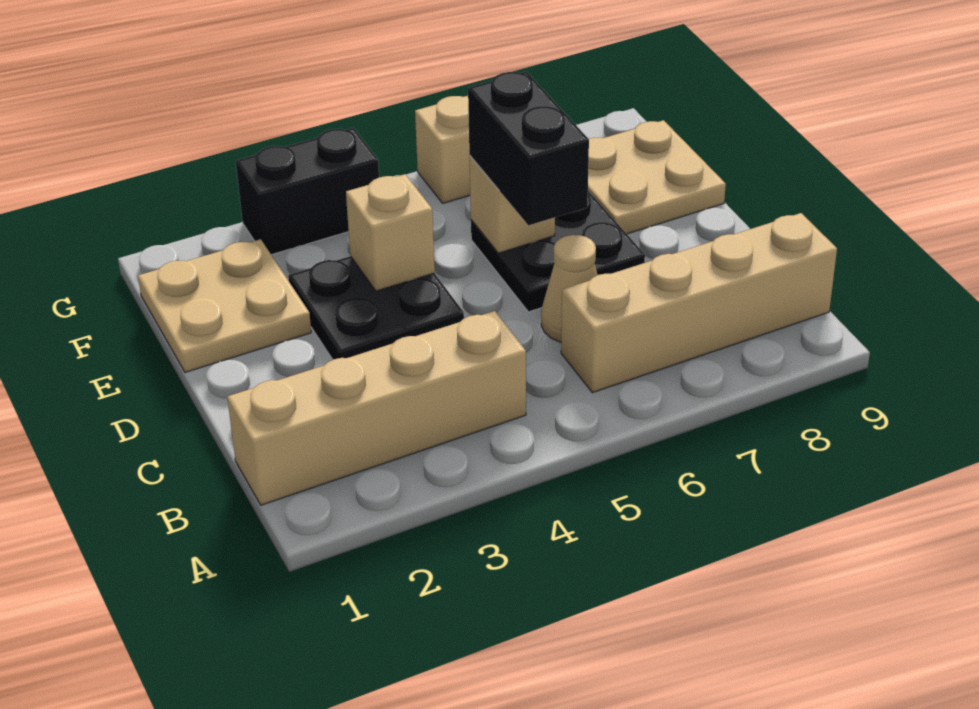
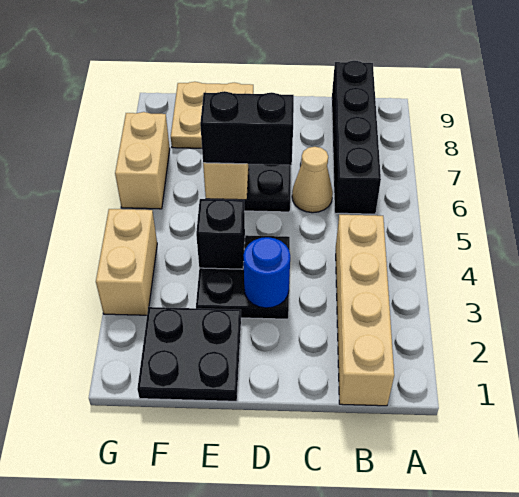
tan 1x4 brick [561,213,837,393] -> black 1x4 brick [332,61,381,214]
none -> blue 1x1 round brick [244,237,290,308]
tan 2x2 plate [138,239,311,372] -> black 2x2 plate [137,307,241,401]
tan 1x1 brick [346,174,435,291] -> black 1x1 brick [196,199,245,269]
black 1x2 brick [236,128,379,255] -> tan 1x2 brick [96,209,157,315]

